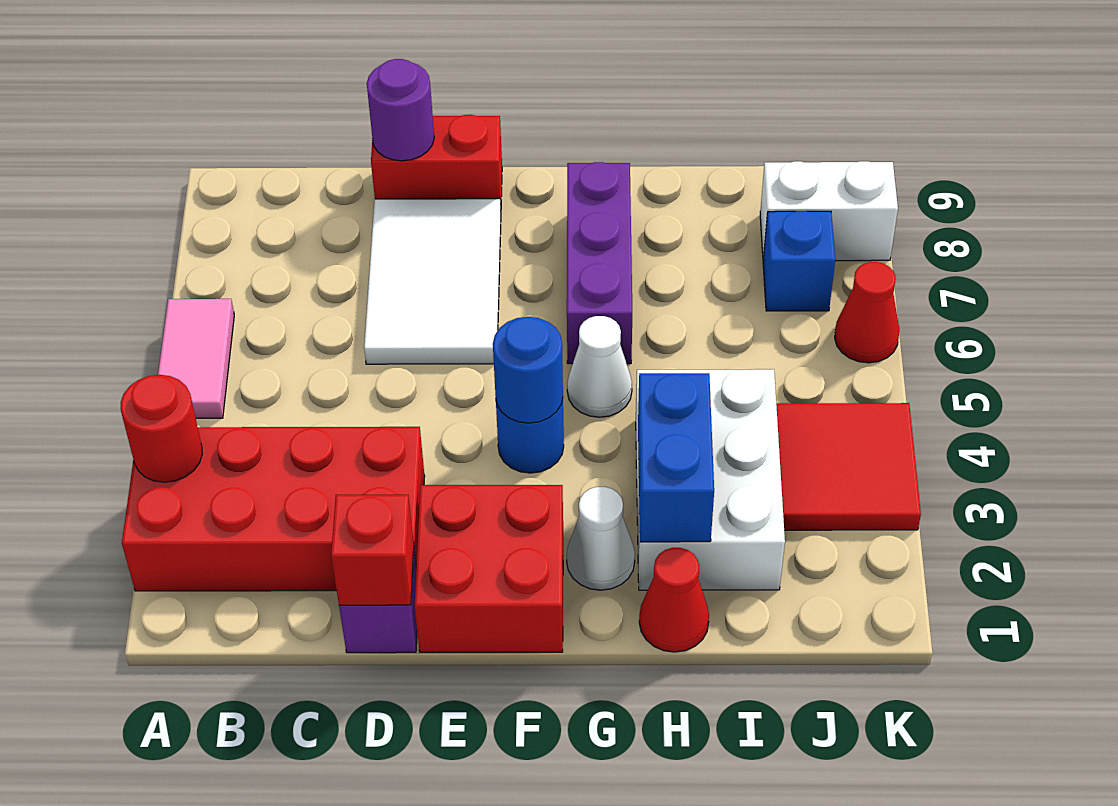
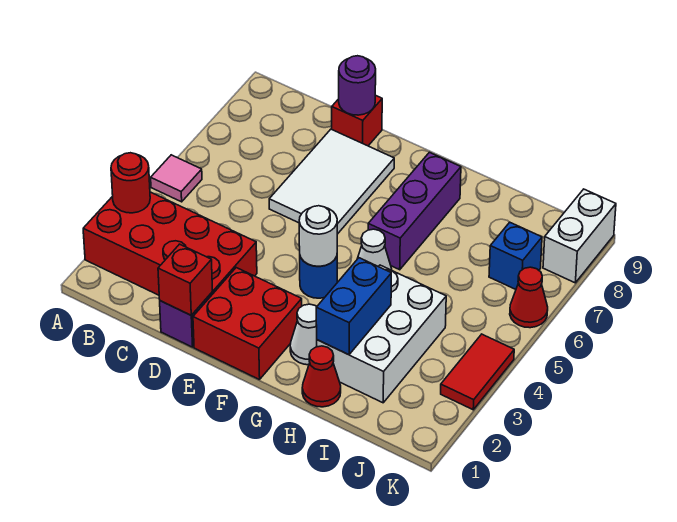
pink 1x2 tile [158,299,234,418] -> pink 1x1 tile [151,155,202,202]
red 1x2 brick [371,115,502,204] -> red 1x1 brick [332,95,382,146]
blue 1x1 round brick [493,317,563,423] -> white 1x1 round brick [299,206,337,266]
red 2x2 tile [776,403,921,530] -> red 1x2 tile [441,334,514,410]
white 1x2 brick [760,161,898,261] -> white 1x2 brick turned to [543,189,616,283]

